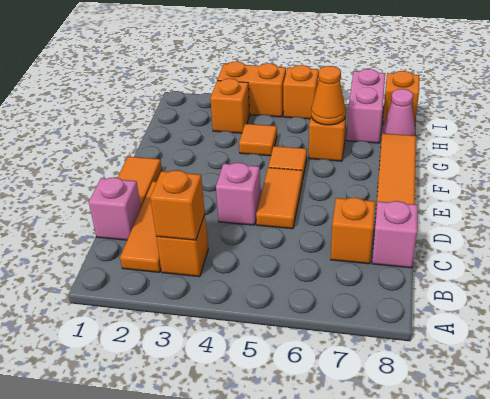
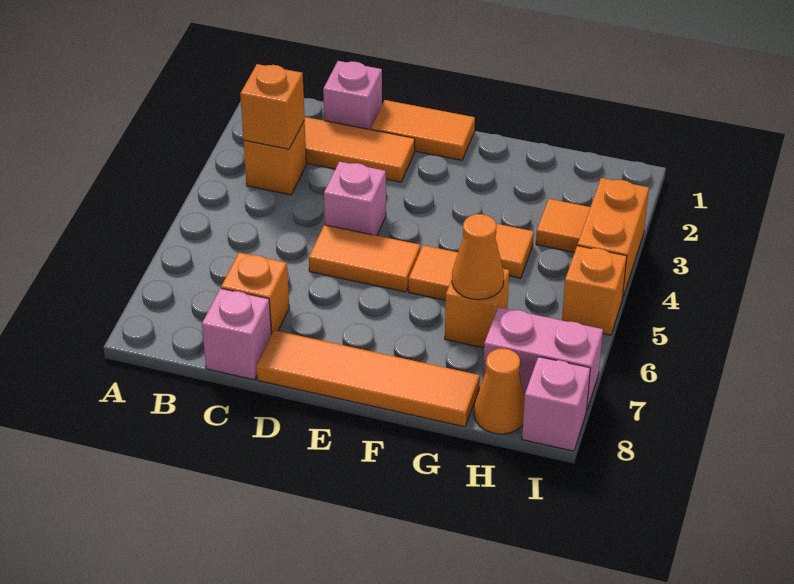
orange 1x1 brick [210,78,250,133] -> orange 1x1 tile [536,199,590,253]
pink 1x1 cone [382,89,415,136] -> orange 1x1 cone [474,349,525,434]
orange 1x1 brick [383,71,419,124] -> pink 1x1 brick [522,357,590,451]

